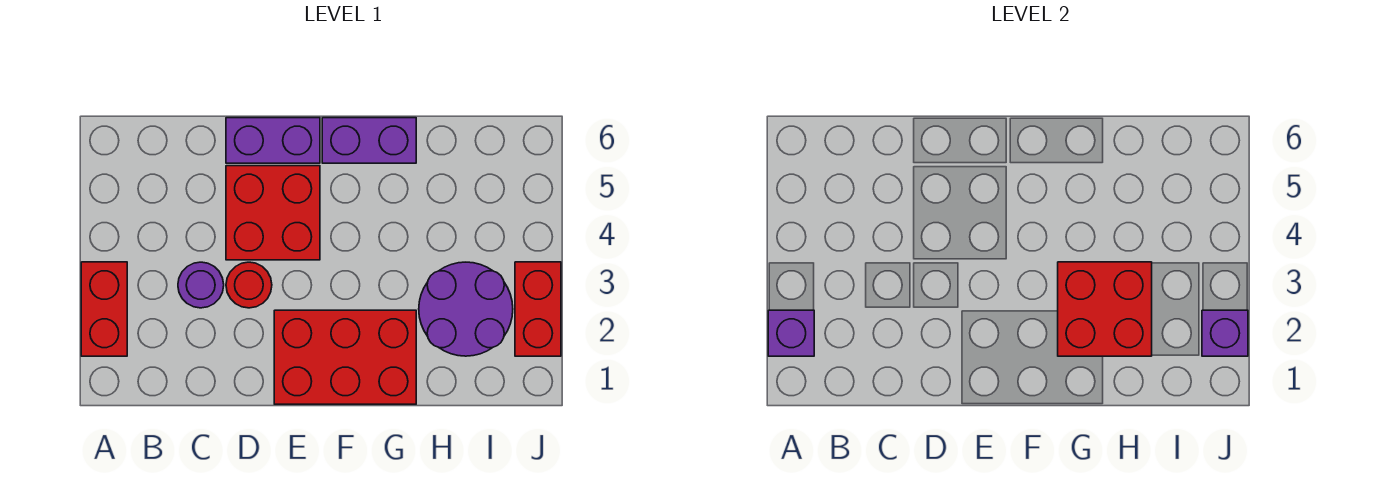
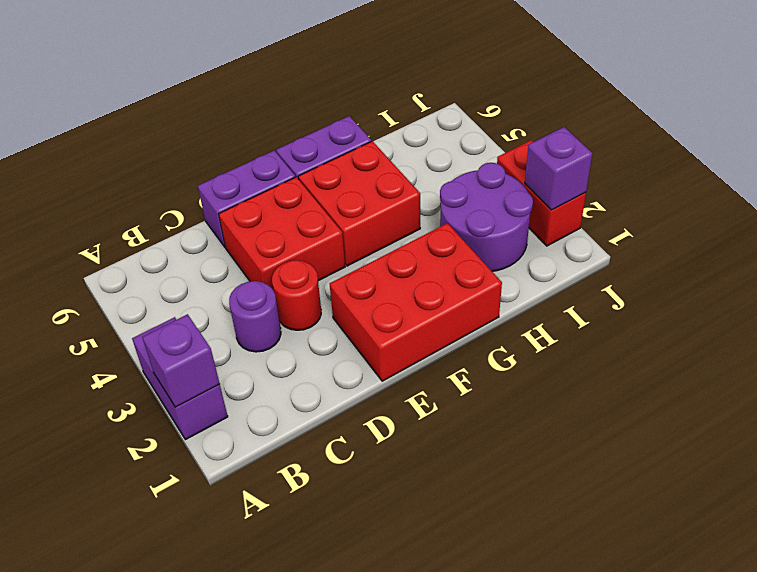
red 1x2 brick [81,262,127,356] -> purple 1x2 brick [132,317,228,440]
red 2x2 brick [1058,262,1152,356] -> red 2x2 brick moved to [298,141,420,266]

